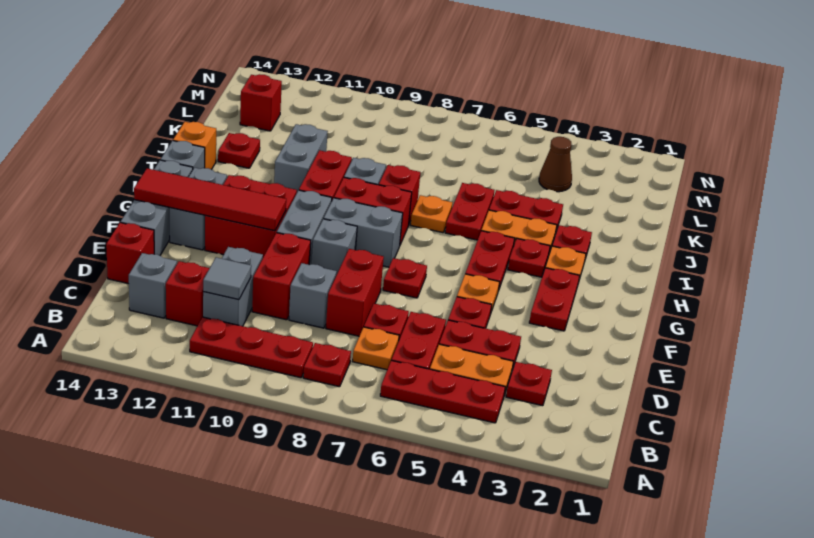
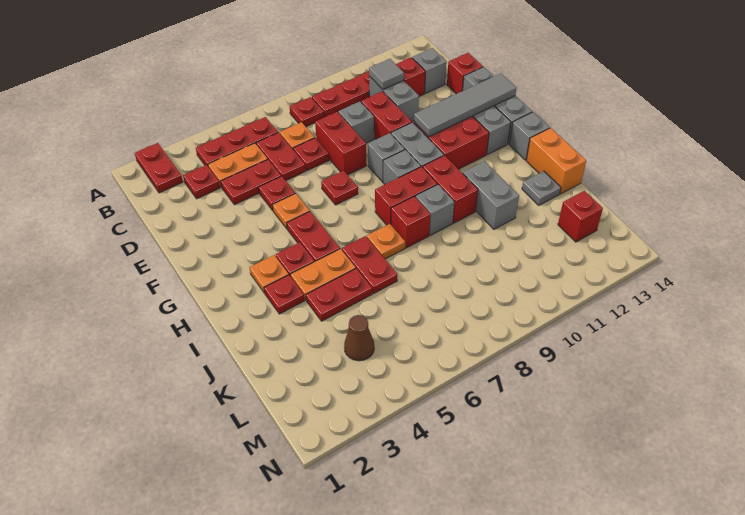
red 1x2 plate [529,268,579,331] -> red 1x2 plate moved to [135,143,183,193]
red 1x4 tile [134,168,286,231] -> grey 1x4 tile [414,73,517,137]
grey 1x2 brick [324,198,403,267] -> grey 1x1 brick [383,150,421,184]
orange 1x1 brick [173,122,216,169] -> orange 1x2 brick [526,128,586,194]
red 1x1 plate [218,133,260,168] -> grey 1x1 plate [522,171,561,205]

